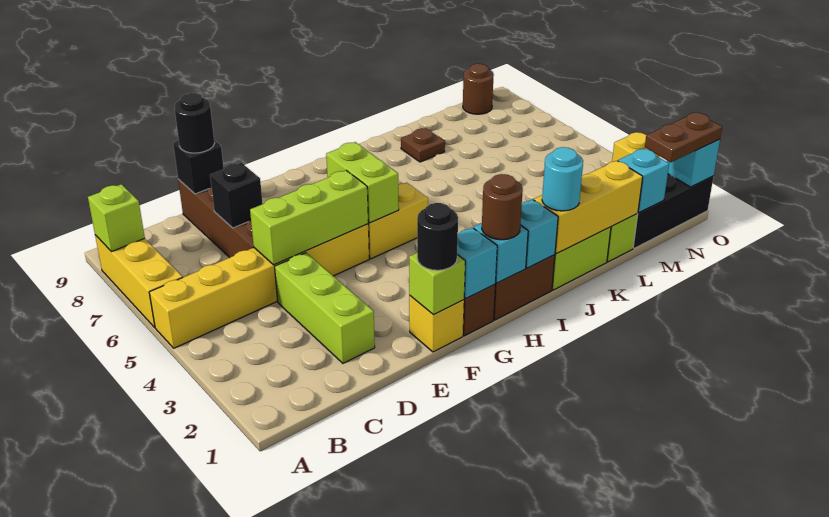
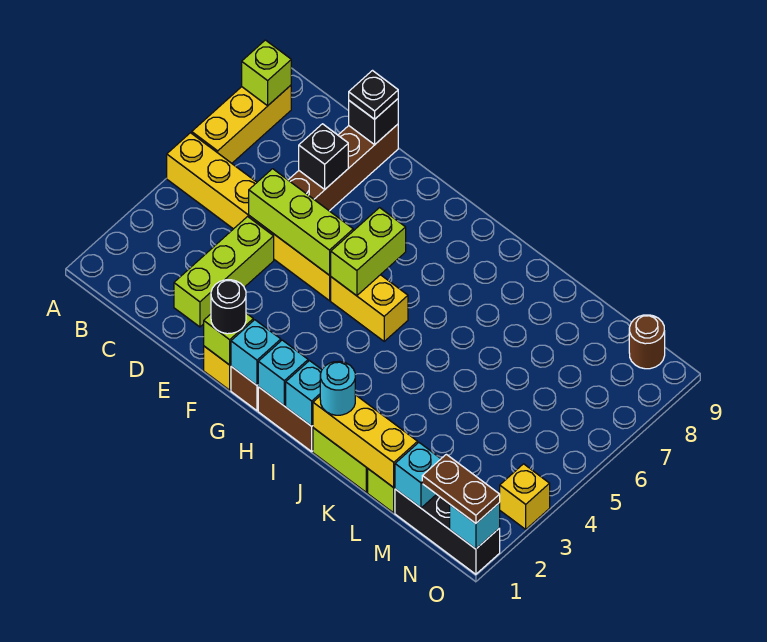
black 1x1 round brick [174,93,215,153] -> black 1x1 plate [349,71,398,119]
brown 1x1 round brick [482,174,523,240] -> none
brown 1x1 plate [401,128,445,162] -> none

